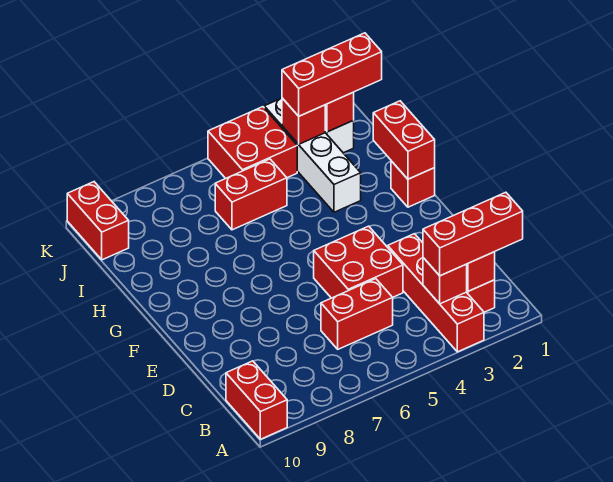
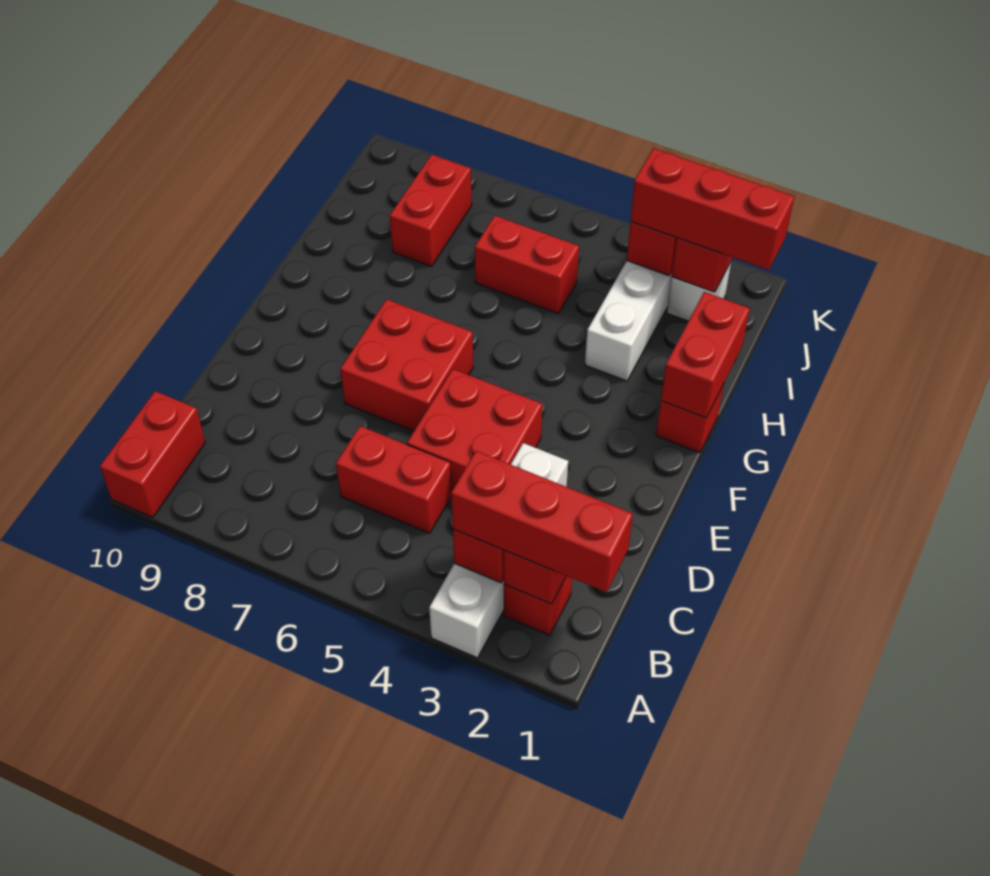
red 1x4 brick [388,234,484,352] -> white 1x4 brick [429,443,568,658]
red 2x2 brick [208,107,297,178] -> red 2x2 brick moved to [340,299,473,431]
red 1x2 brick [67,182,129,260] -> red 1x2 brick moved to [390,155,472,267]

